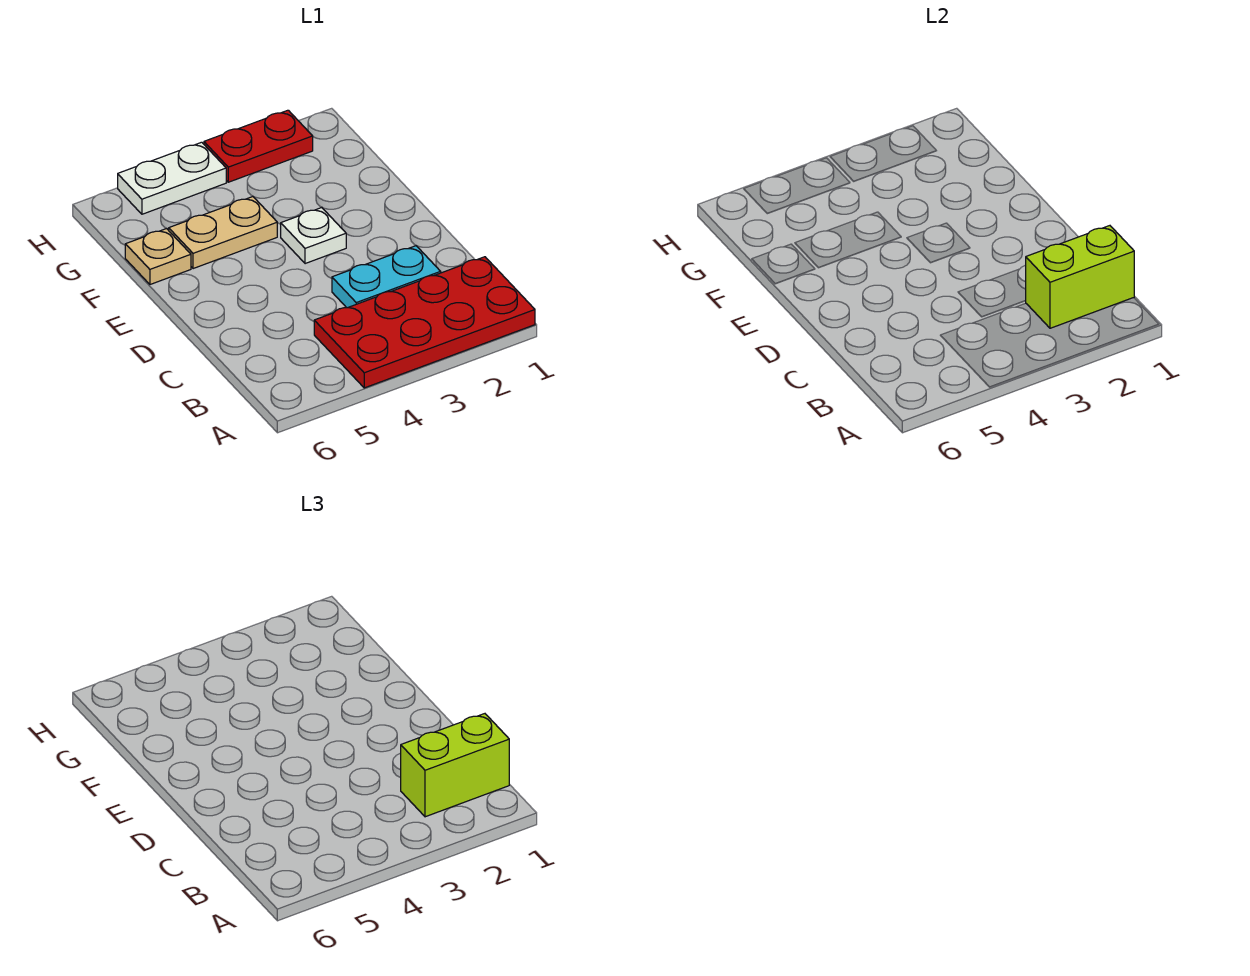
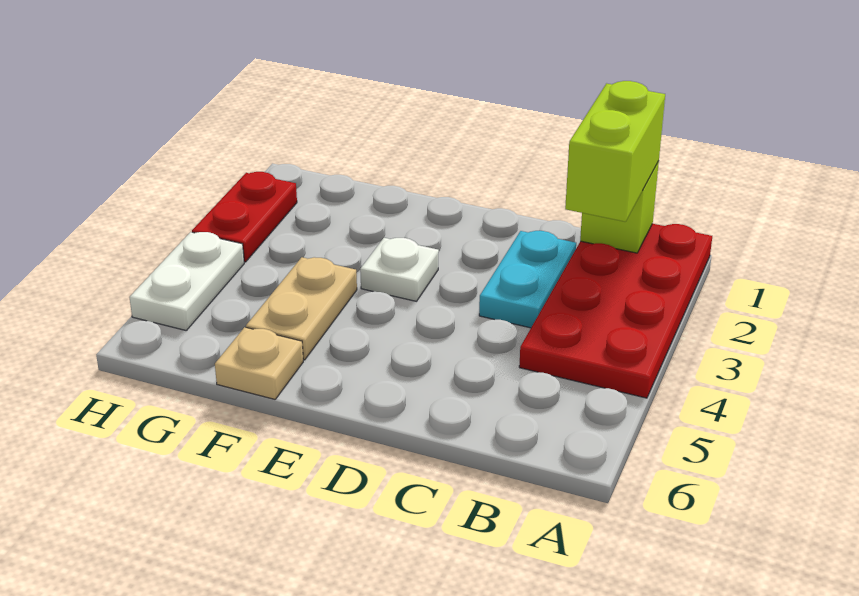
lime 1x2 brick [1026,226,1134,328] -> lime 1x1 brick [580,162,659,253]

